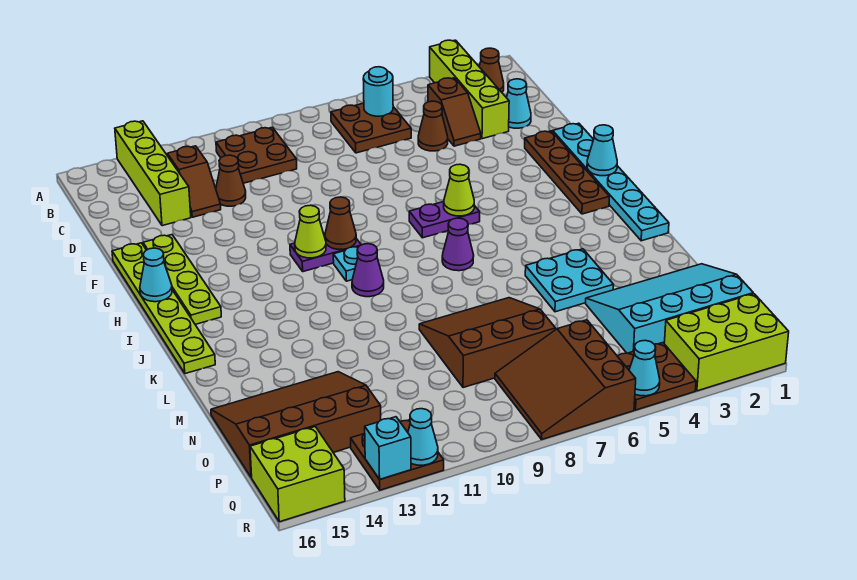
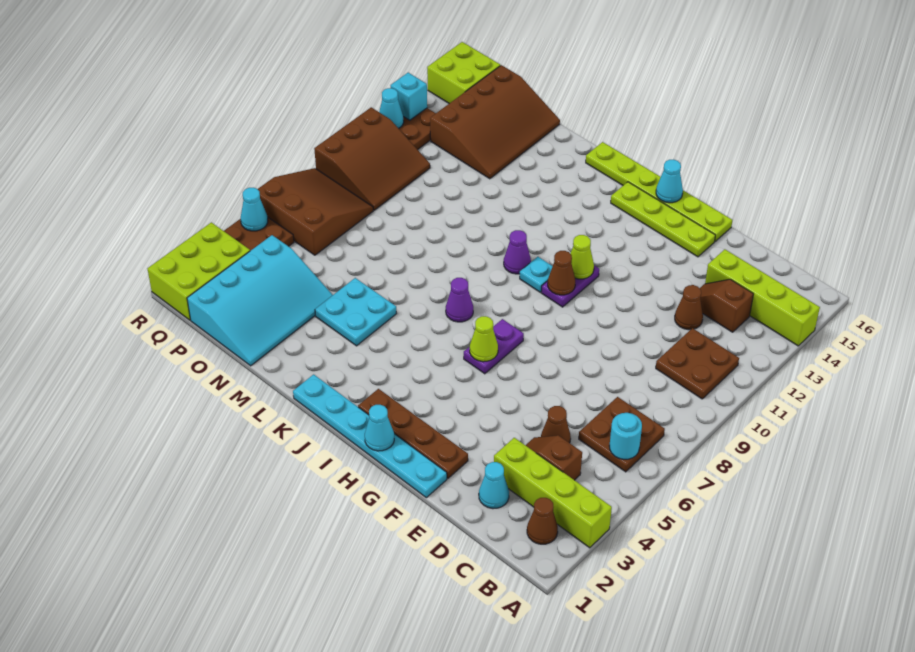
brown 3x3 slope [419,298,556,388] -> brown 3x3 slope moved to [314,107,430,210]

